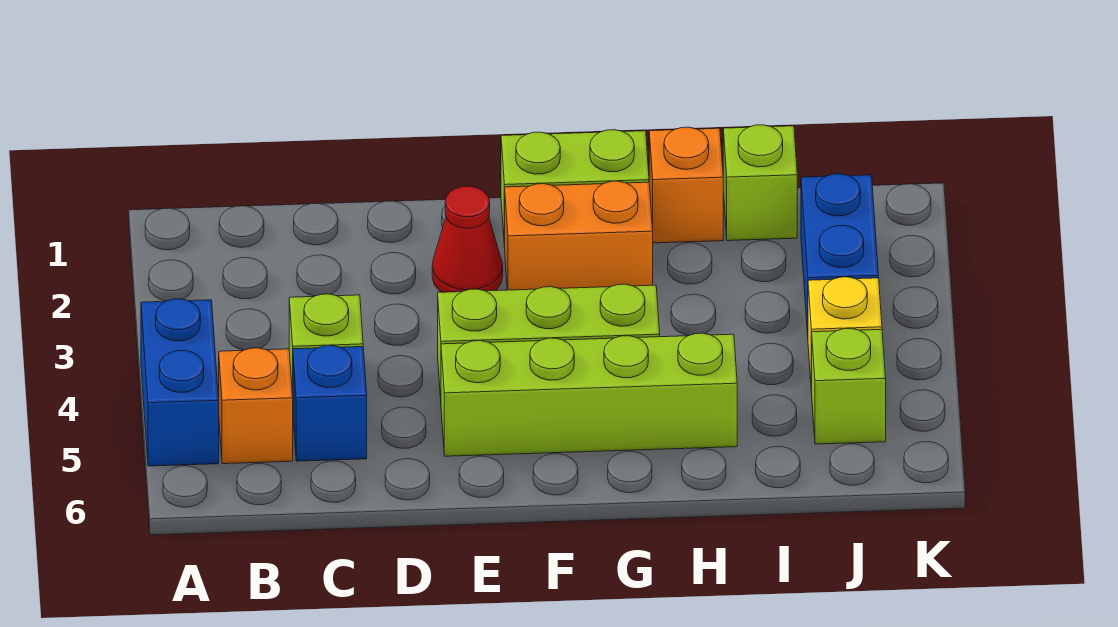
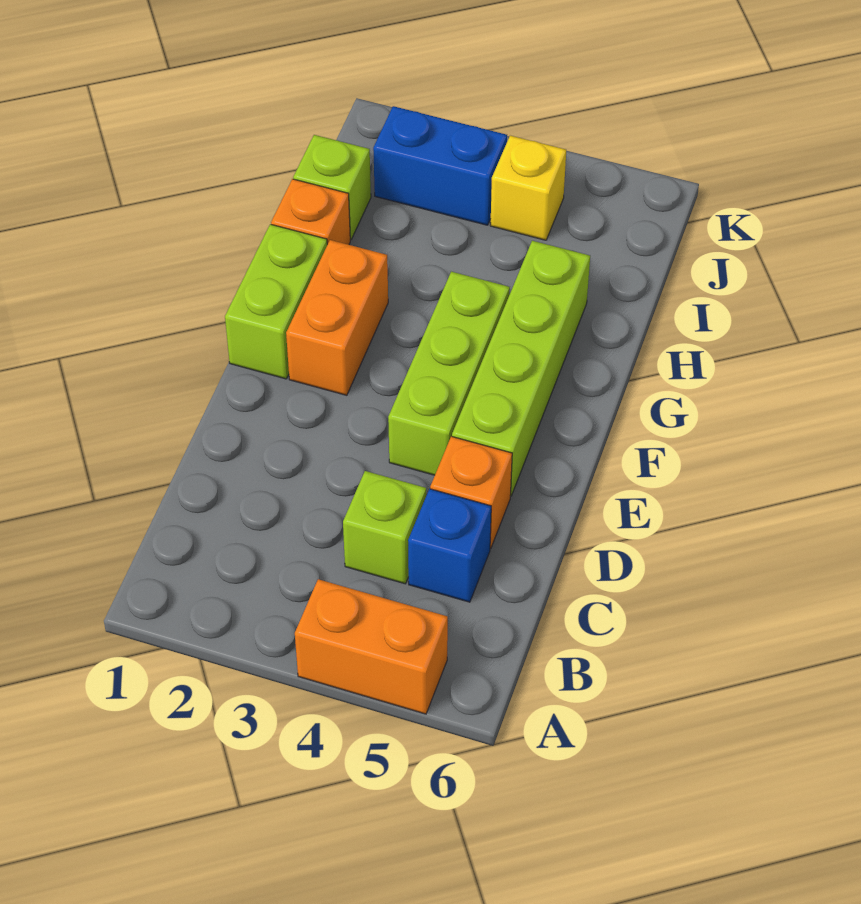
blue 1x2 brick [141,299,219,466] -> orange 1x2 brick [295,579,448,714]
orange 1x1 brick [219,348,293,464] -> orange 1x1 brick moved to [430,436,512,549]
red 1x1 cone [432,186,503,292] -> none
lime 1x1 brick [812,328,886,444] -> none

